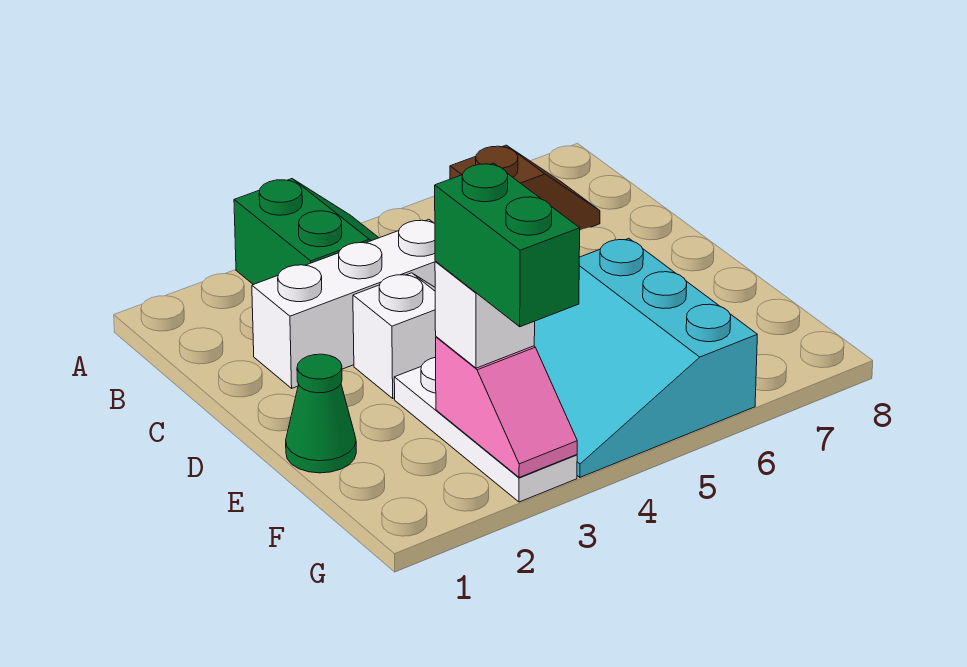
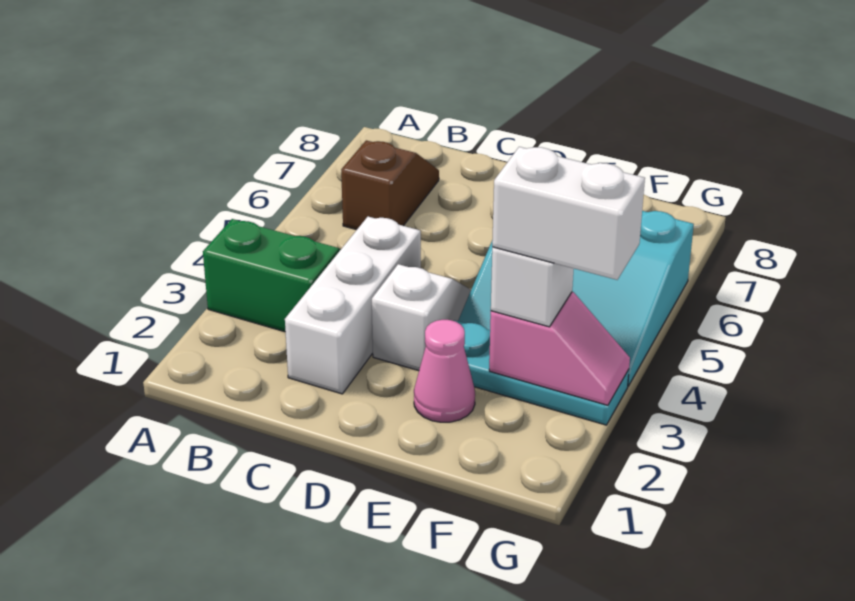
green 1x1 cone [286,354,356,473] -> none
none -> pink 1x1 cone [414,320,475,422]
white 1x3 plate [394,357,577,502] -> cyan 1x3 plate [454,320,629,425]
green 1x2 brick [435,163,580,327] -> white 1x2 brick [492,147,645,280]

